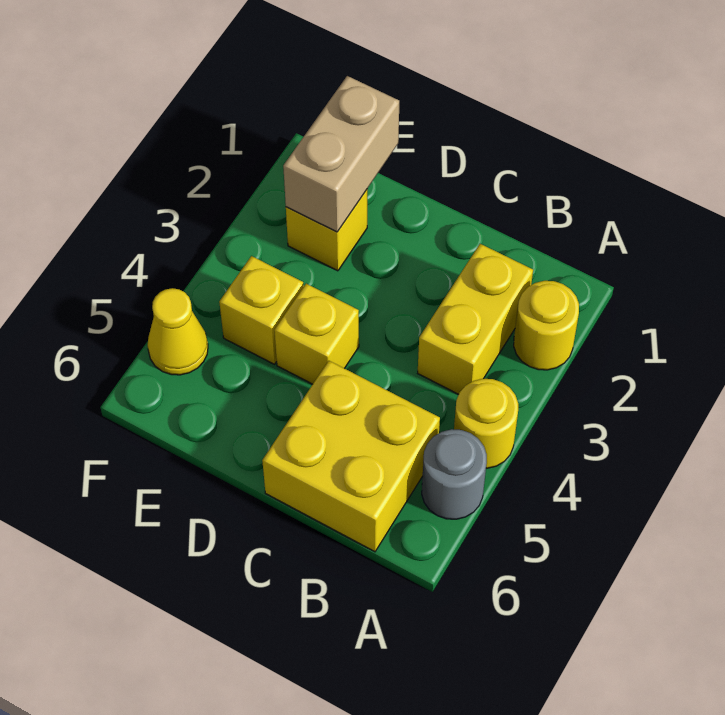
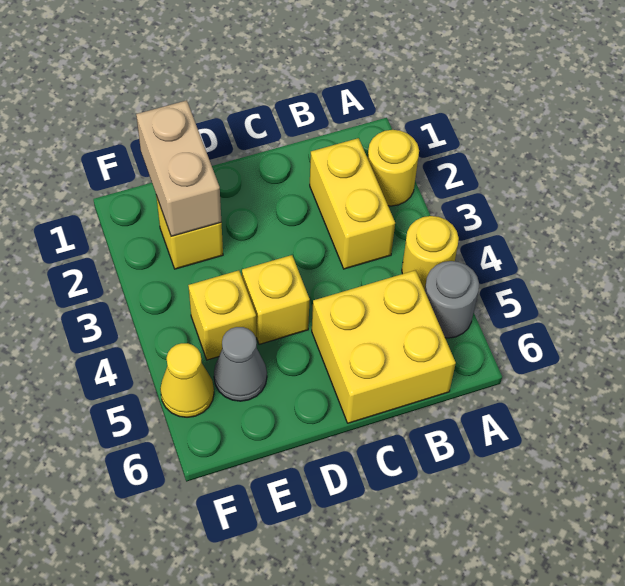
none -> grey 1x1 cone [214,327,267,401]

